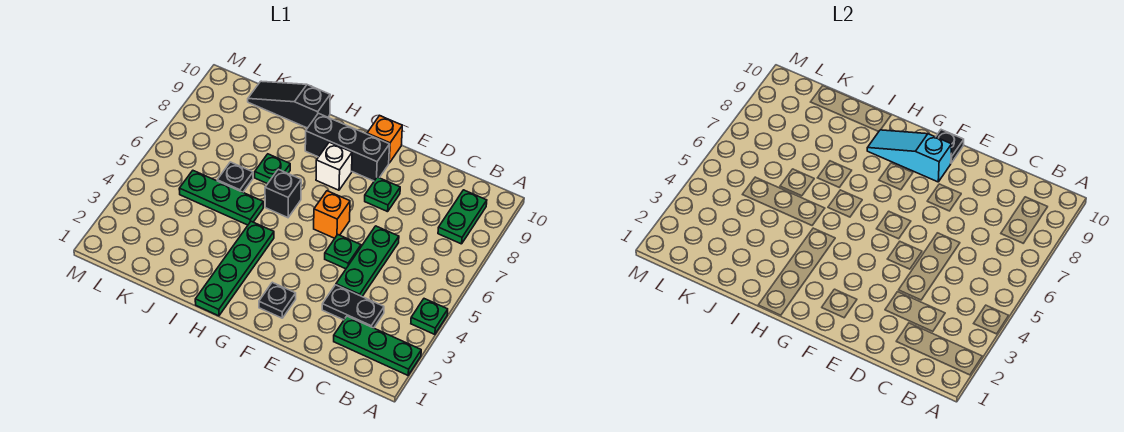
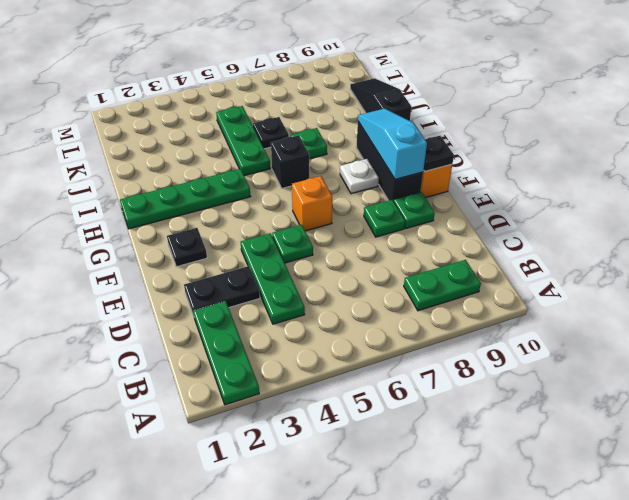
green 1x1 plate [411,299,448,335] -> green 1x1 plate moved to [394,192,435,228]
black 1x2 plate [322,285,384,328] -> black 1x2 plate turned to [184,266,260,316]
green 1x3 plate [336,226,399,296] -> green 1x3 plate turned to [241,233,305,324]
white 1x1 brick [316,142,352,190] -> white 1x1 plate [340,159,379,194]

